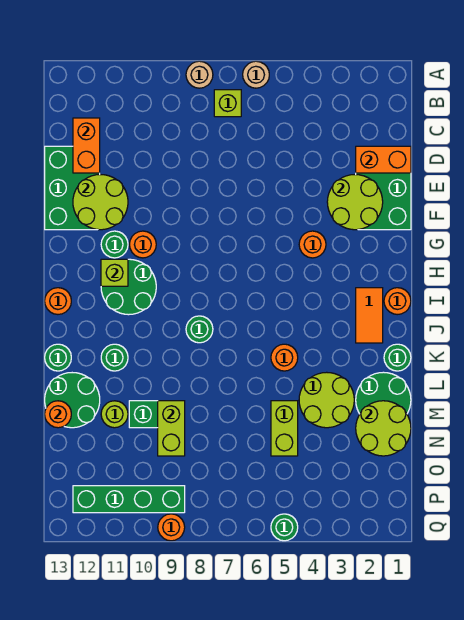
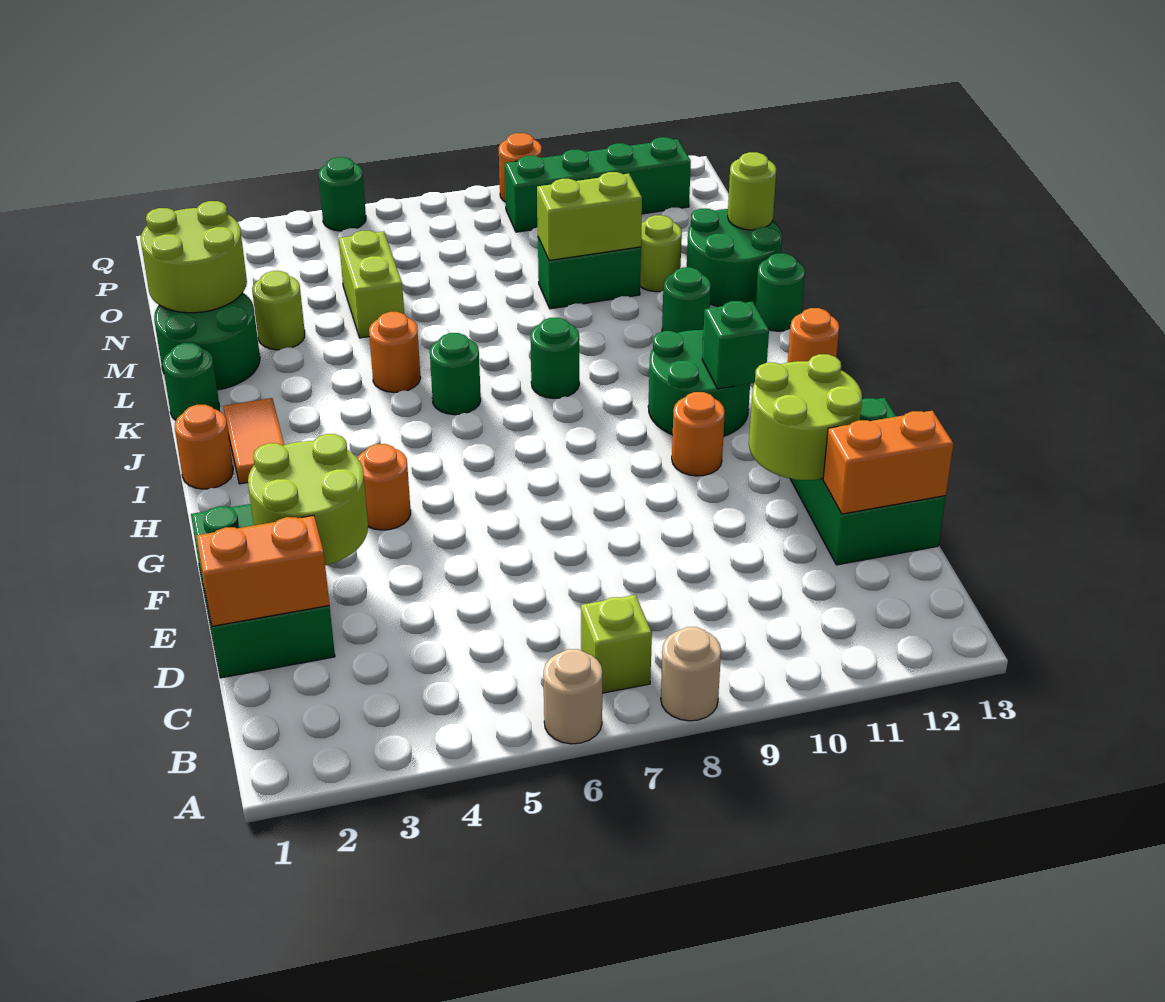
orange 1x2 brick [73,118,100,173] -> orange 1x2 brick turned to [823,411,953,514]
green 1x1 round brick [101,231,128,258] -> green 1x1 round brick moved to [430,333,481,415]
lime 1x1 brick [101,259,128,286] -> green 1x1 brick [702,301,769,389]
lime 2x2 round brick [299,372,354,428] -> lime 1x1 round brick [252,271,305,350]
lime 1x2 brick [158,401,185,456] -> lime 1x2 brick turned to [537,172,642,261]
orange 1x1 round brick [45,401,71,428] -> lime 1x1 round brick [728,152,776,230]

